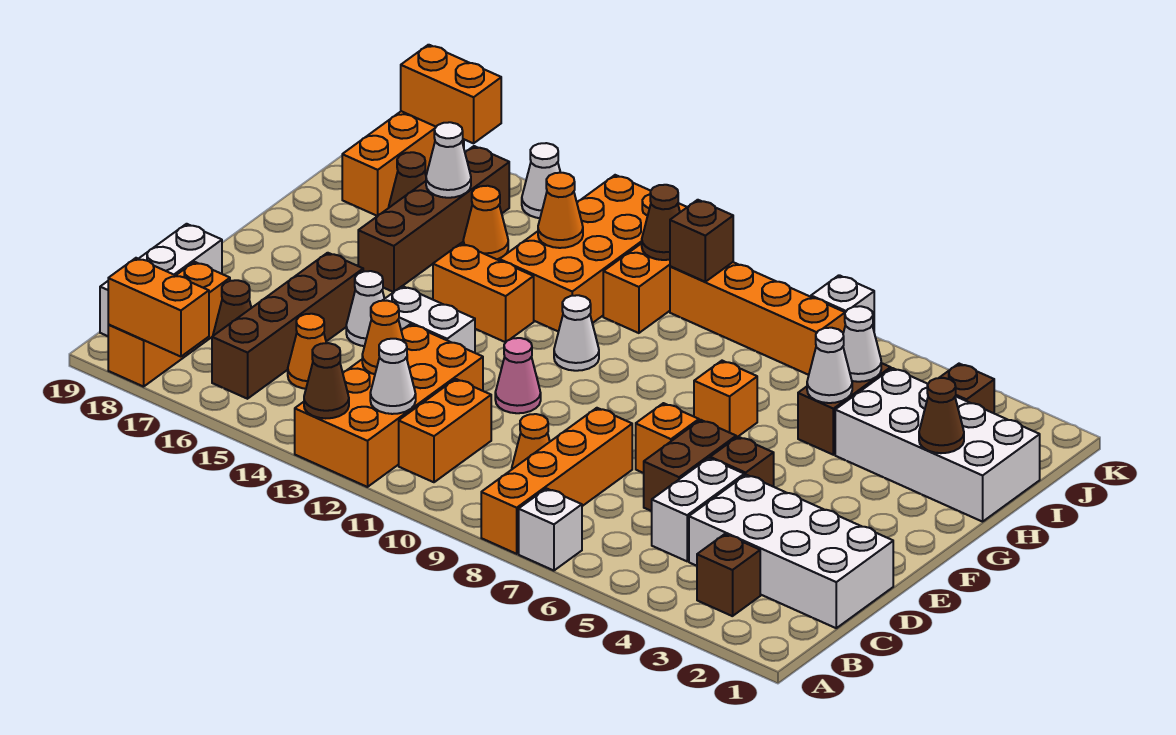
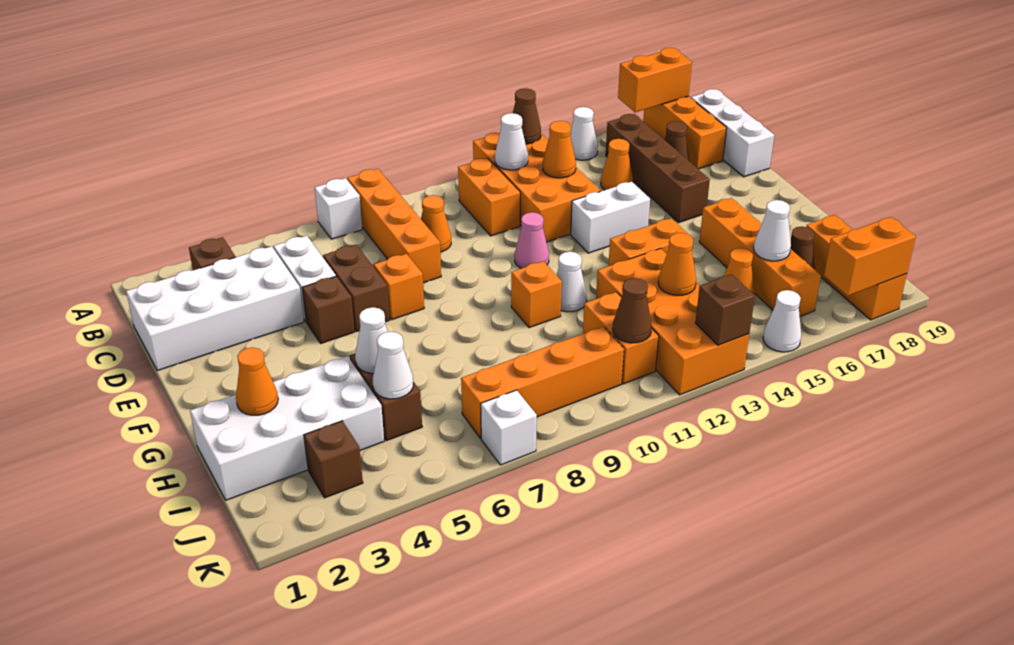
white 1x1 cone [346,271,384,346] -> white 1x1 cone moved to [570,107,598,160]
orange 1x1 brick [694,361,757,438] -> orange 1x1 brick moved to [511,261,562,328]
brown 1x4 brick [358,146,509,292] -> orange 1x4 brick [699,198,821,316]
brown 1x1 cone [919,378,964,453] -> orange 1x1 cone [236,347,278,415]
brown 1x1 brick [670,200,733,282] -> brown 1x1 brick moved to [695,274,755,345]

